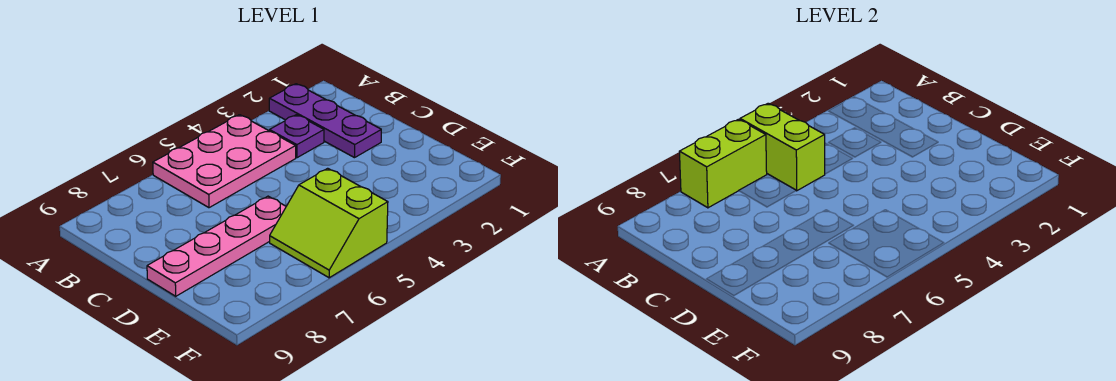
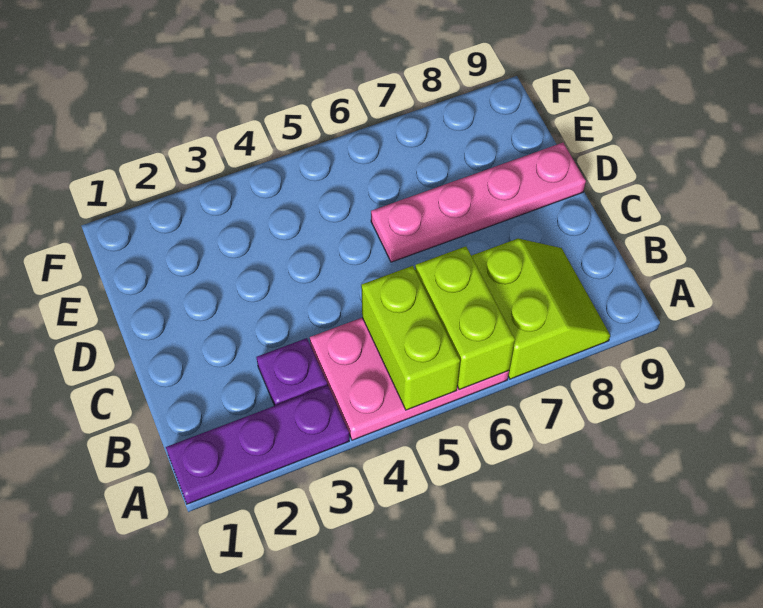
purple 1x3 plate [269,84,381,158] -> purple 1x3 plate turned to [166,386,349,504]
lime 1x2 brick [679,119,767,208] -> lime 1x2 brick turned to [415,246,515,390]
lime 2x2 slope [270,168,388,278] -> lime 2x2 slope moved to [471,238,610,379]

